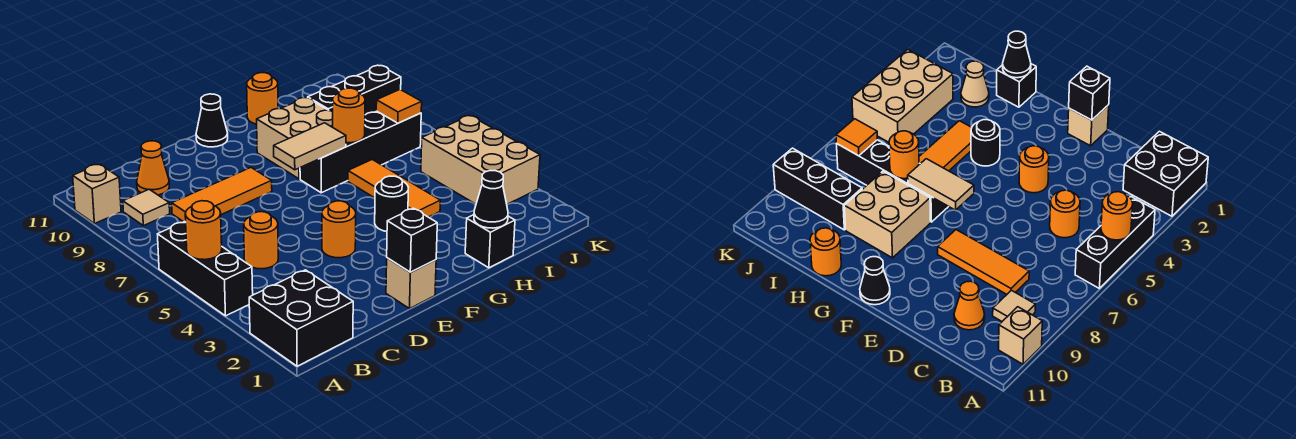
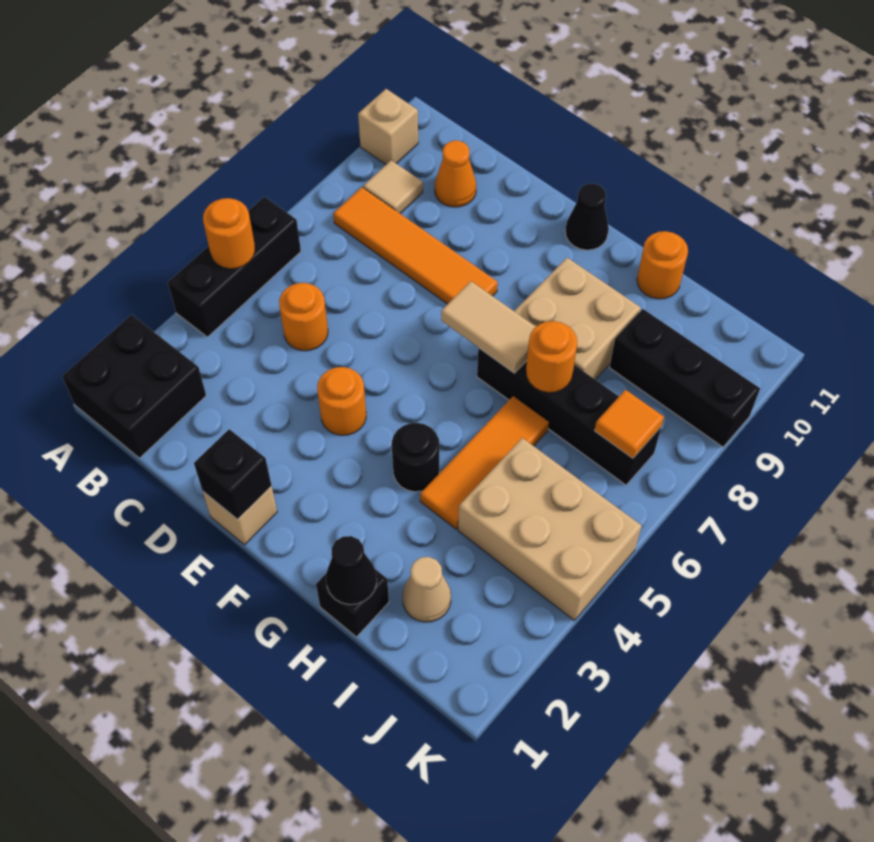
orange 1x3 tile [172,168,272,222] -> orange 1x4 tile [333,187,498,304]
tan 2x3 brick [421,116,540,204] -> tan 2x3 brick turned to [458,438,642,621]

